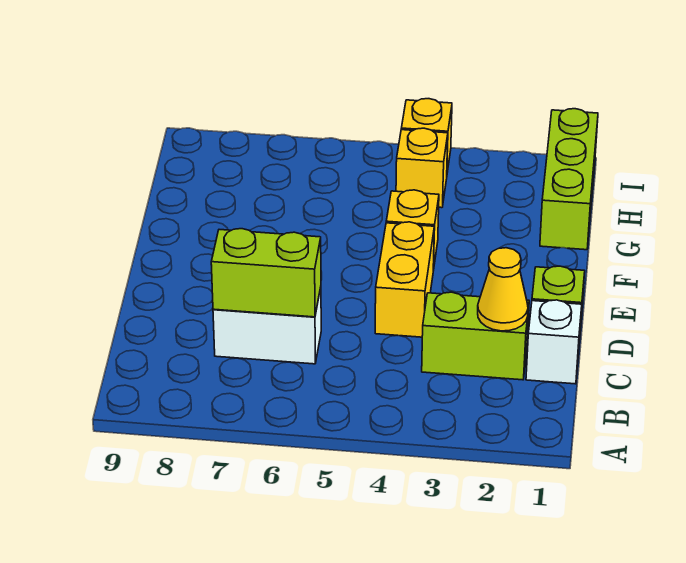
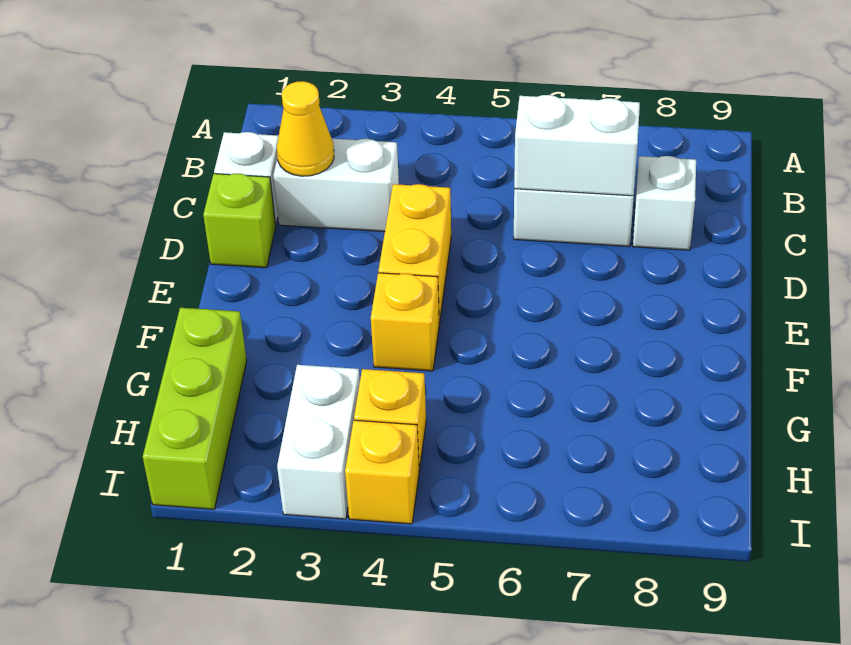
lime 1x2 brick [422,292,529,380] -> white 1x2 brick [273,139,399,232]
lime 1x2 brick [211,229,321,317] -> white 1x2 brick [514,95,640,196]
none -> white 1x1 brick [633,156,696,250]
none -> white 1x2 brick [277,365,360,519]

